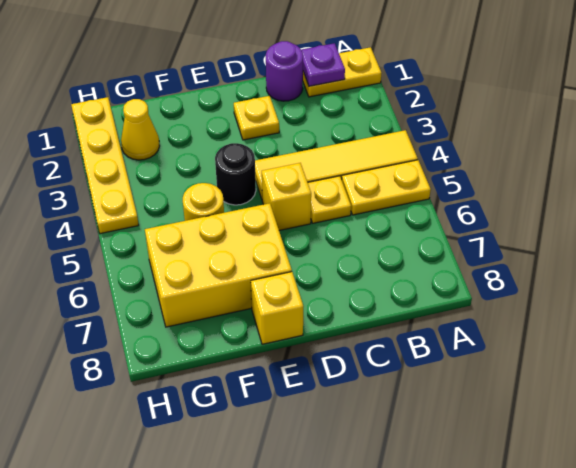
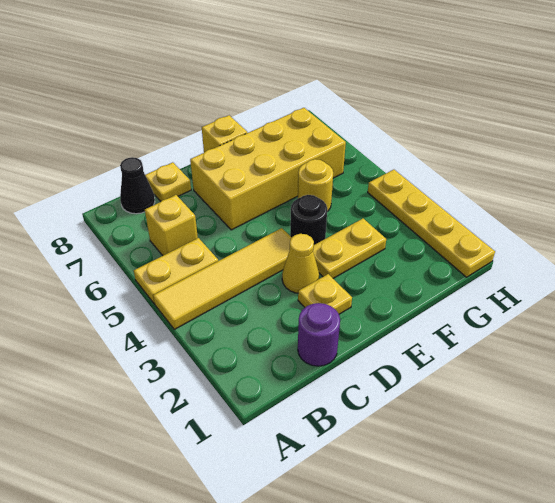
yellow 1x2 plate [303,47,381,97] -> yellow 1x2 plate moved to [313,219,386,278]
purple 1x1 plate [302,43,345,86] -> none
none -> black 1x1 cone [120,157,155,214]
yellow 1x1 plate [308,176,351,223] -> yellow 1x1 plate moved to [145,162,191,201]
yellow 1x1 brick [262,163,311,230] -> yellow 1x1 brick moved to [145,195,198,256]
yellow 2x3 brick [145,203,292,327] -> yellow 2x4 brick [190,108,346,230]
yellow 1x1 cone [121,99,160,160] -> yellow 1x1 cone moved to [282,234,319,293]

